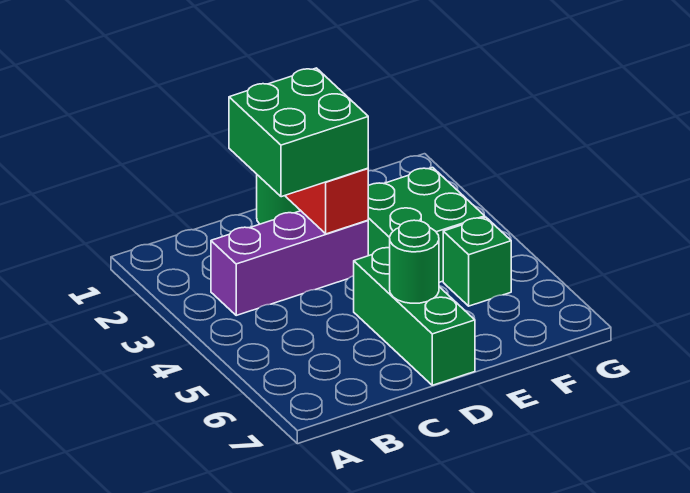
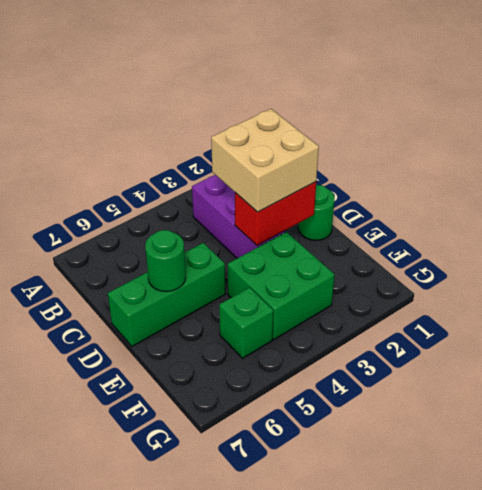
green 2x2 brick [229,68,368,197] -> tan 2x2 brick [211,109,319,212]

